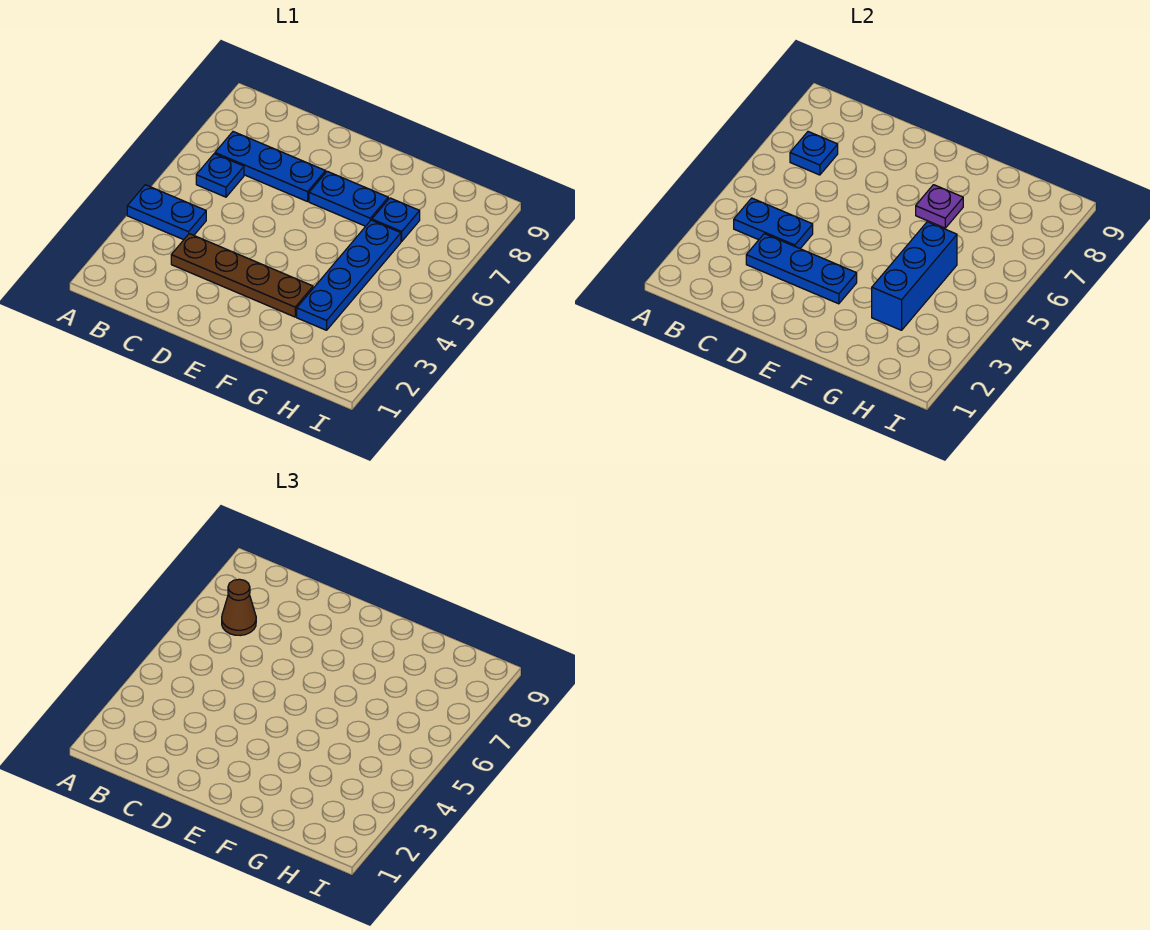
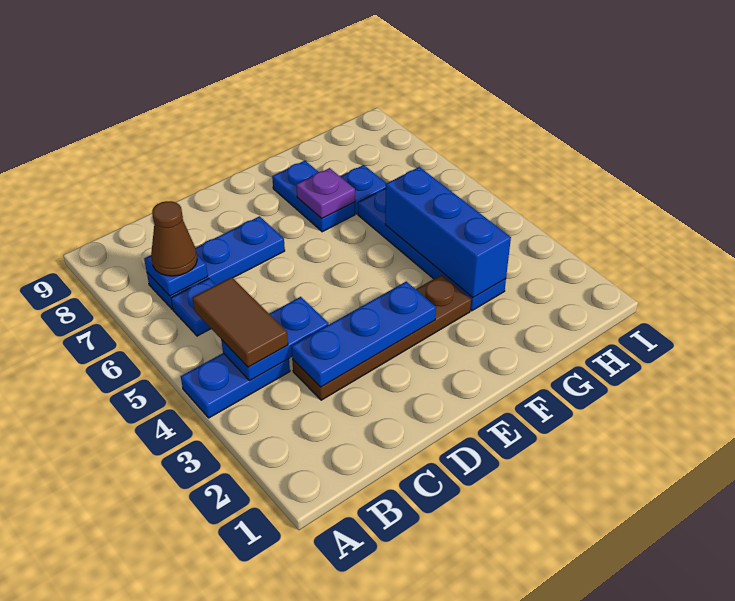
none -> brown 1x2 tile [192,277,288,367]
blue 1x2 plate [309,171,388,226] -> blue 1x2 plate turned to [272,161,355,232]

